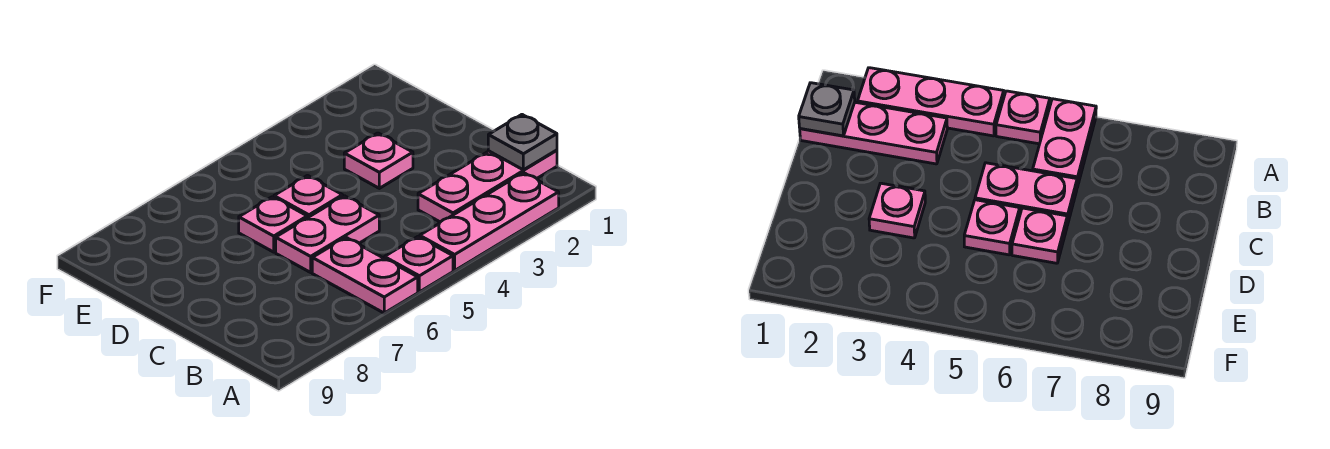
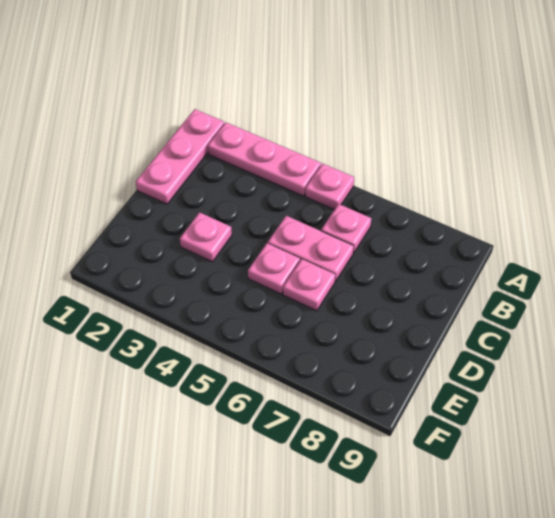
pink 1x2 plate [312,238,418,313] -> pink 1x1 plate [321,204,371,253]
pink 1x3 plate [418,150,557,222] -> pink 1x3 plate turned to [136,109,224,204]
grey 1x1 plate [488,115,557,170] -> none

